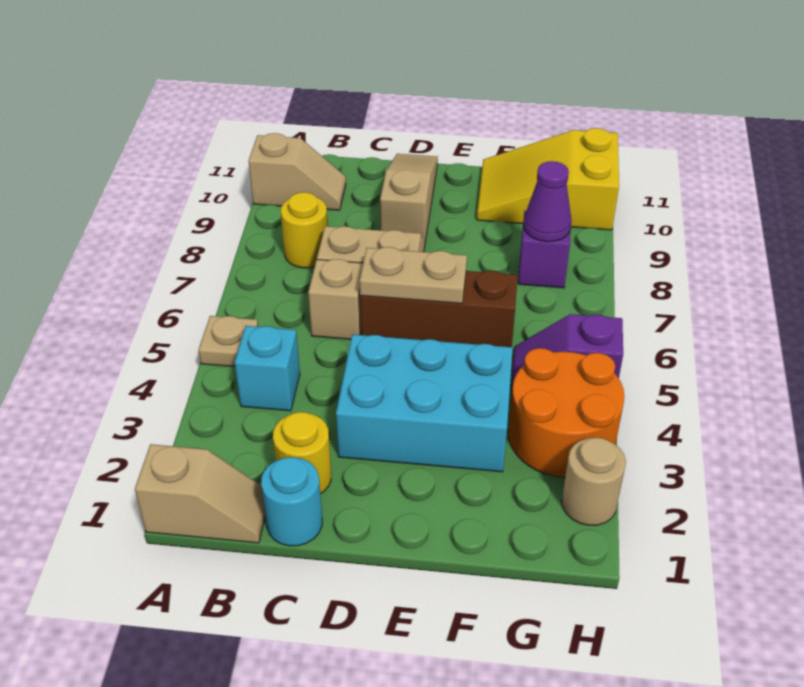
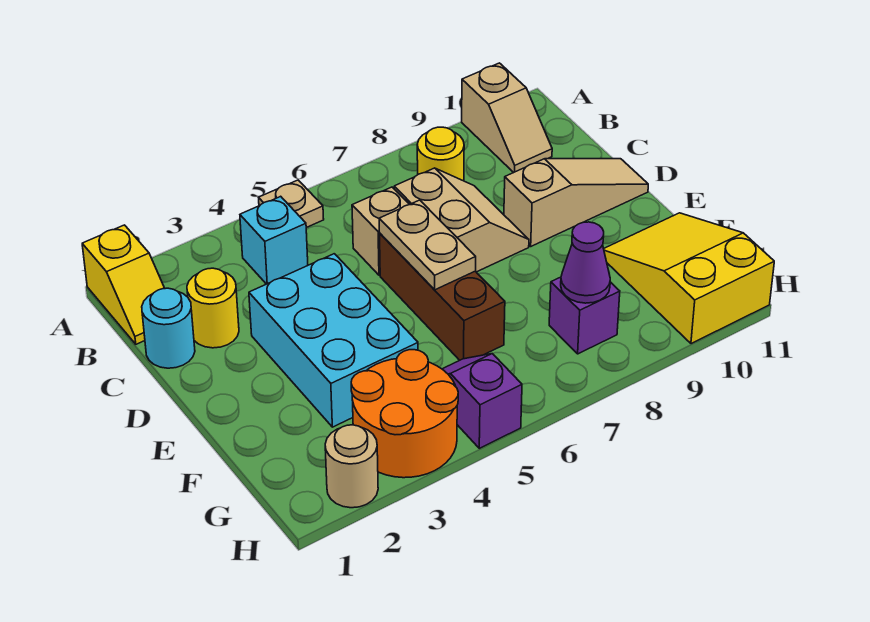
tan 1x2 slope [135,444,265,543] -> yellow 1x2 slope [82,225,165,344]

